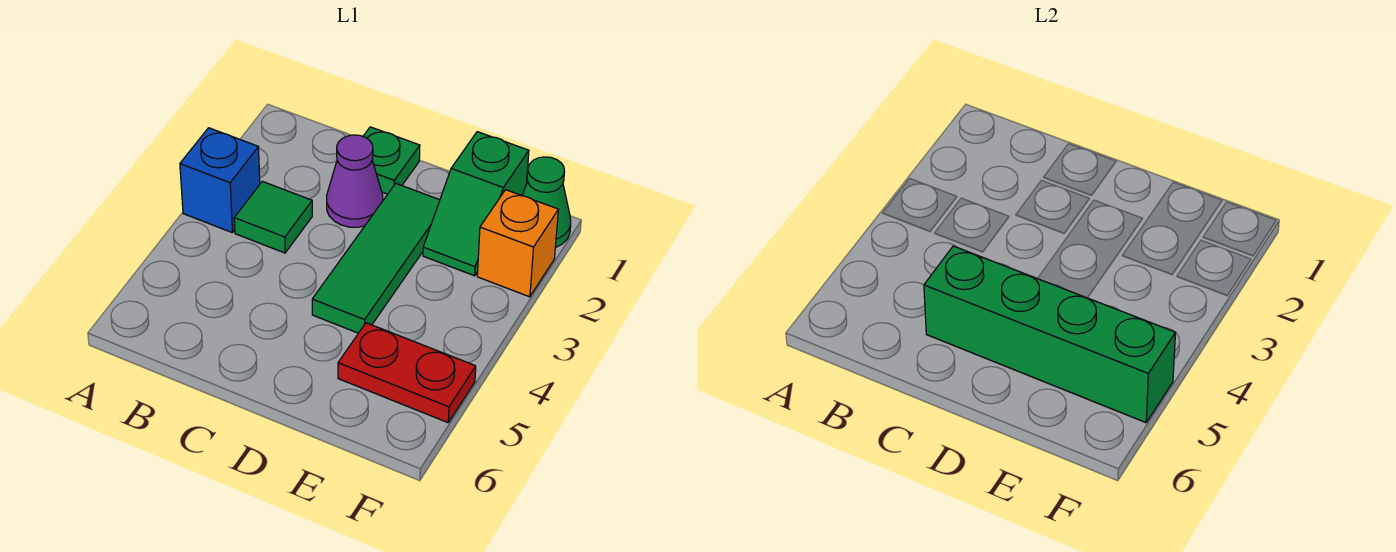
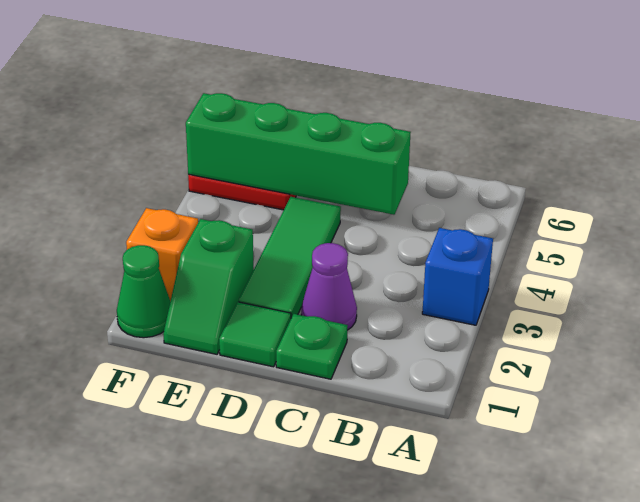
green 1x1 tile [234,181,312,253] -> green 1x1 tile moved to [219,302,291,367]
green 1x2 slope [423,132,529,276] -> green 1x2 slope turned to [163,219,254,354]

